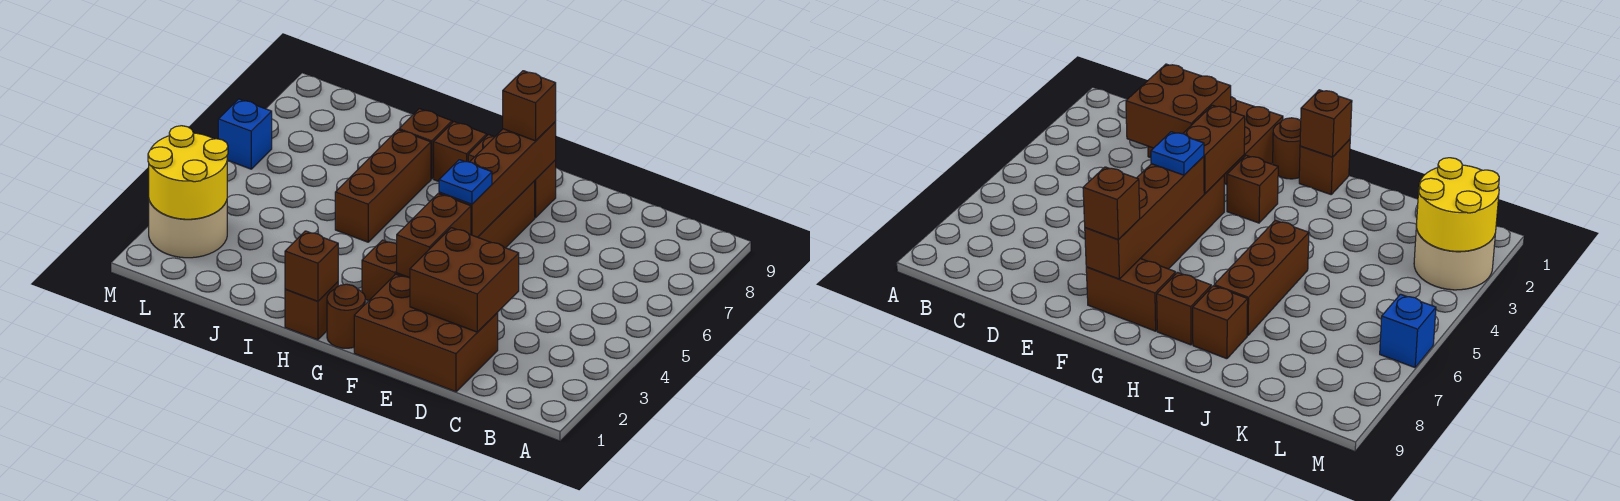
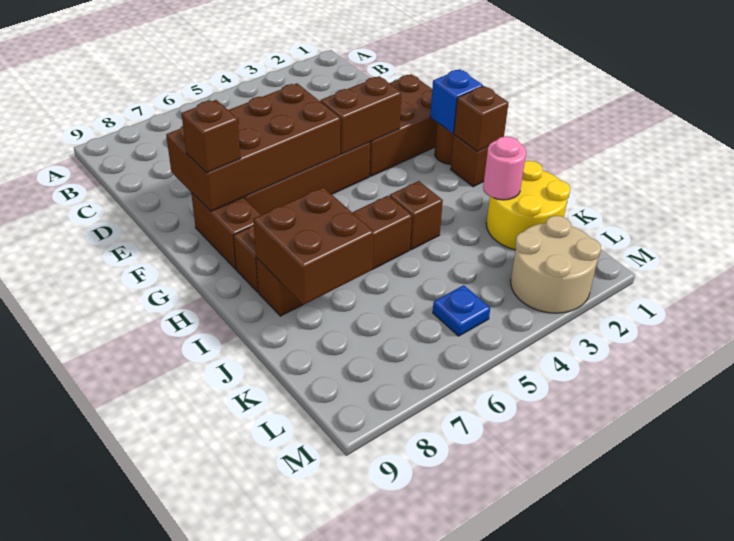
brown 2x3 brick [354,274,498,392] -> brown 2x3 brick turned to [369,74,437,176]
brown 2x2 brick [410,228,519,332] -> brown 2x2 brick moved to [253,187,374,305]
brown 1x4 brick [439,122,556,237] -> brown 2x4 brick [166,83,340,211]
blue 1x1 plate [439,160,492,204] -> blue 1x1 plate moved to [433,285,490,336]
brown 1x1 brick [362,240,407,301] -> brown 1x1 brick moved to [390,181,443,250]
none -> pink 1x1 round brick [483,136,526,200]
yellow 2x2 round brick [148,126,228,219] -> yellow 2x2 round brick moved to [486,161,570,250]
blue 1x1 brick [218,99,272,169] -> blue 1x1 brick moved to [430,69,483,133]

